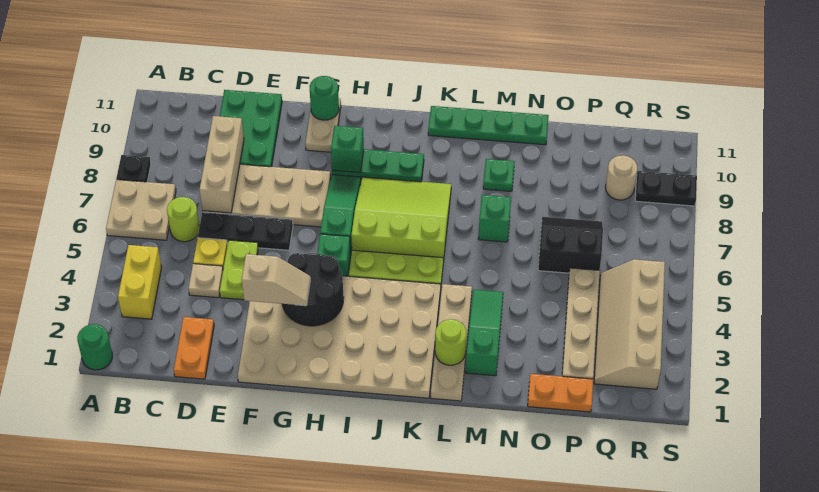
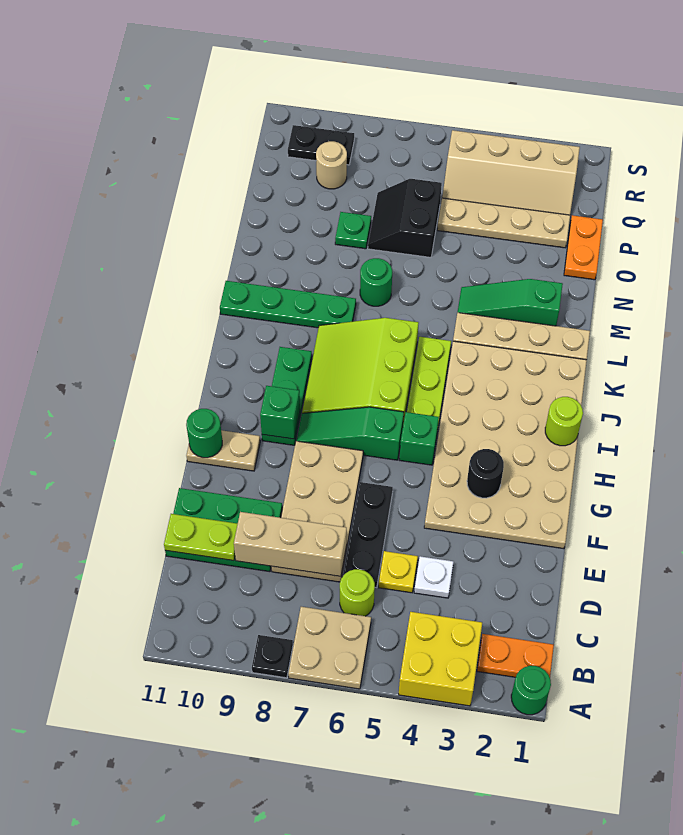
yellow 1x2 brick [118,245,162,319] -> yellow 2x2 brick [399,612,482,706]
orange 1x2 plate [174,317,214,379] -> orange 1x2 plate moved to [477,634,554,677]
tan 1x1 plate [188,264,223,298] -> white 1x1 plate [414,556,453,598]
lime 1x2 plate [220,240,258,300] -> lime 1x2 plate moved to [164,514,238,561]
tan 1x2 slope [242,254,310,306] -> none
black 2x2 round brick [282,253,344,326] -> black 1x1 round brick [467,449,504,498]
green 1x4 plate [428,106,549,145] -> green 1x4 plate turned to [220,281,356,328]
lime 1x1 round brick [435,319,466,365] -> lime 1x1 round brick moved to [545,397,583,446]
green 1x1 brick [478,195,511,242] -> green 1x1 round brick [360,258,392,306]
green 1x1 plate [483,159,515,191] -> green 1x1 plate moved to [335,212,371,249]
black 1x2 plate [635,171,697,206] -> black 1x2 plate turned to [288,125,354,165]

